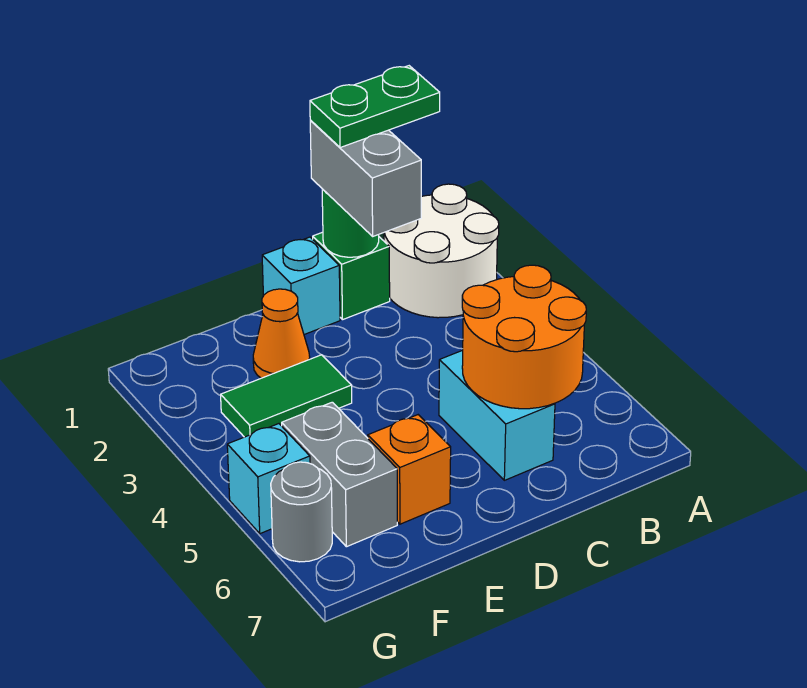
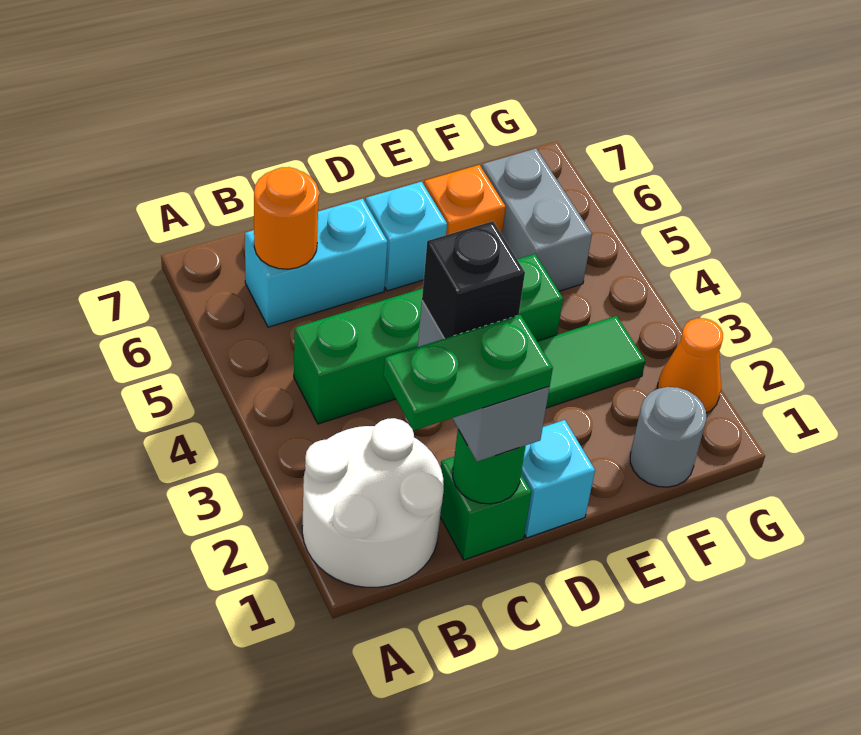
none -> green 1x4 brick [294,254,563,424]
orange 2x2 round brick [462,265,586,409] -> orange 1x1 round brick [254,167,319,269]
none -> black 1x1 brick [422,221,525,339]
cyan 1x2 brick [439,350,555,480] -> cyan 1x2 brick turned to [245,199,388,327]
orange 1x1 cone [253,289,310,378] -> orange 1x1 cone moved to [657,318,723,413]
cyan 1x1 brick [227,424,310,534] -> cyan 1x1 brick moved to [365,182,447,291]
grey 1x1 round brick [271,462,332,562] -> grey 1x1 round brick moved to [630,387,706,487]

